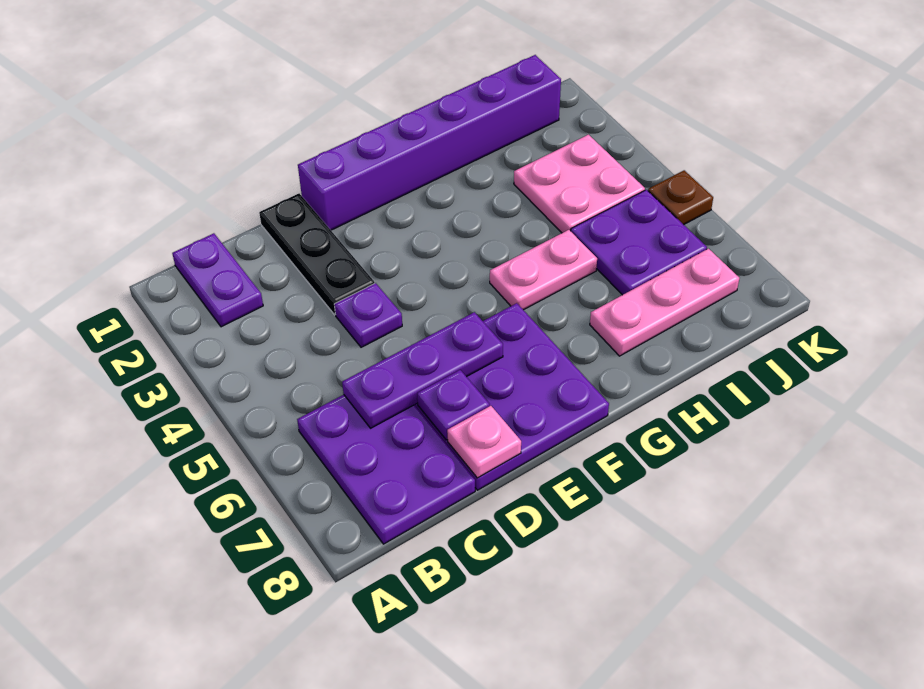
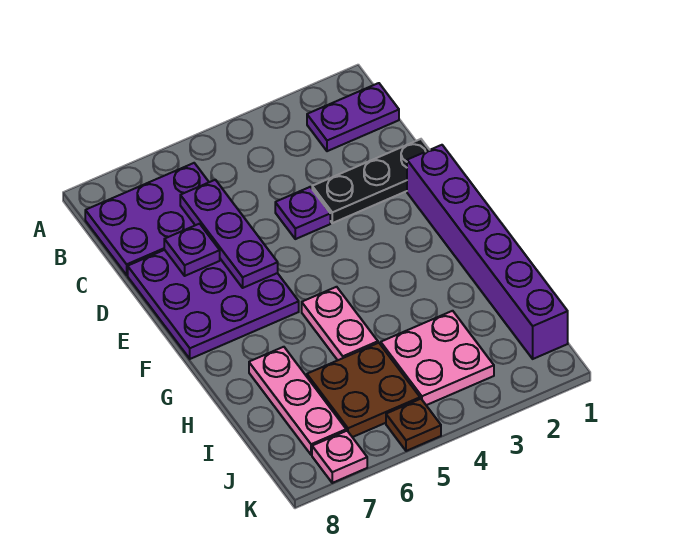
pink 1x1 plate [447,406,521,478] -> pink 1x1 plate moved to [312,431,367,483]
purple 2x2 plate [571,190,707,295] -> brown 2x2 plate [307,343,420,437]

